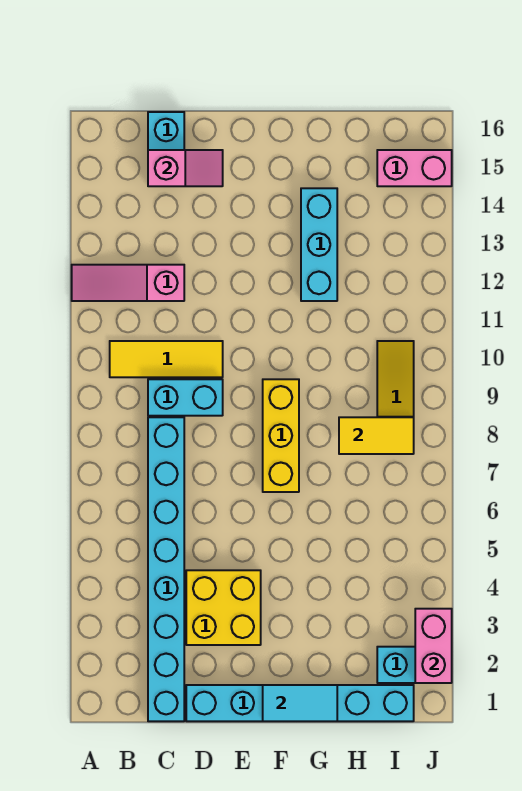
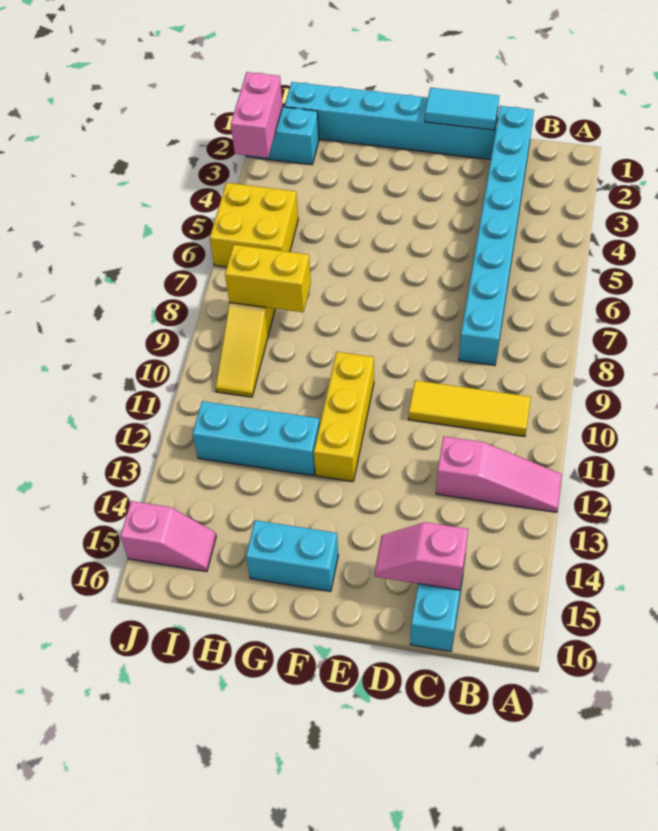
cyan 1x2 brick [148,379,223,416] -> cyan 1x2 brick moved to [246,520,338,592]
yellow 2x2 brick [186,570,261,645] -> yellow 2x2 brick moved to [210,183,298,267]
cyan 1x2 tile [263,685,337,721] -> cyan 1x2 tile moved to [425,88,499,130]
yellow 1x3 brick [263,379,299,492] -> yellow 1x3 brick moved to [314,352,374,482]
cyan 1x3 brick [301,188,337,301] -> cyan 1x3 brick turned to [193,401,320,476]
yellow 1x2 tile [339,417,414,454] -> yellow 1x2 brick [225,245,311,312]
pink 1x2 brick [377,150,452,186] -> pink 1x2 slope [120,501,216,572]

